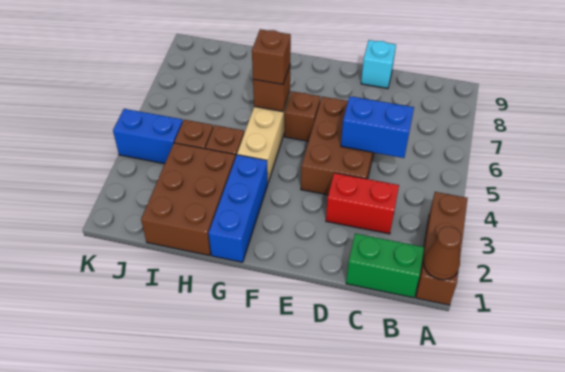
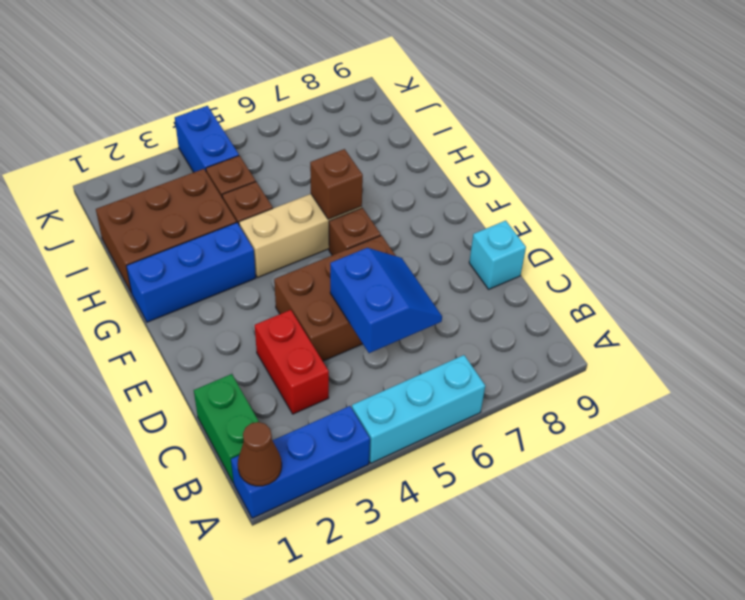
brown 1x3 brick [416,192,468,305] -> blue 1x3 brick [231,406,370,518]
none -> cyan 1x3 brick [352,355,485,463]
brown 1x1 brick [252,29,291,85] -> none

